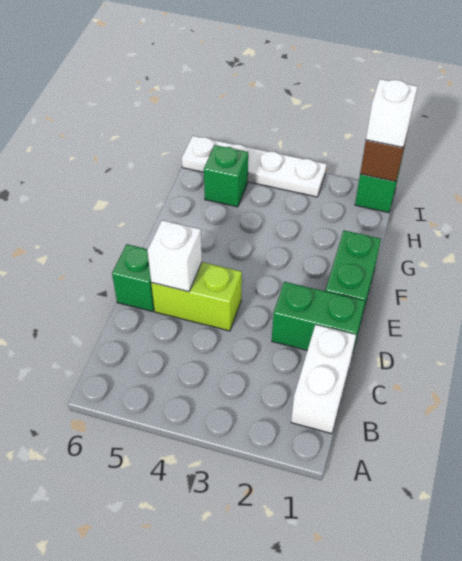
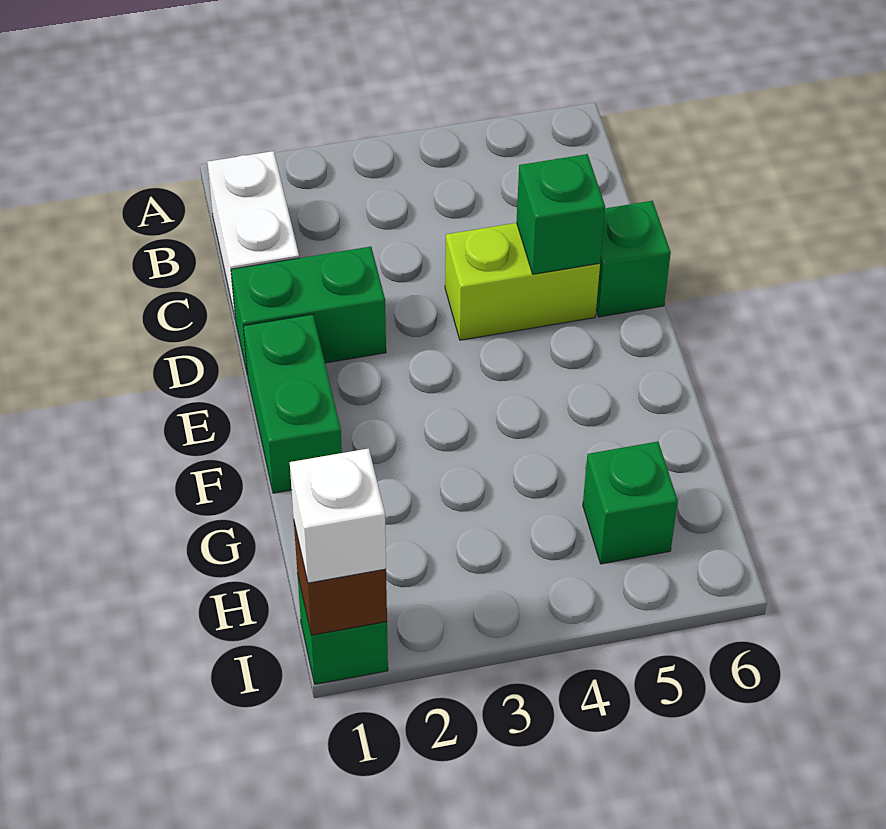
white 1x1 brick [147,220,202,292] -> green 1x1 brick [516,154,605,274]
white 1x4 plate [182,136,327,197] -> none

